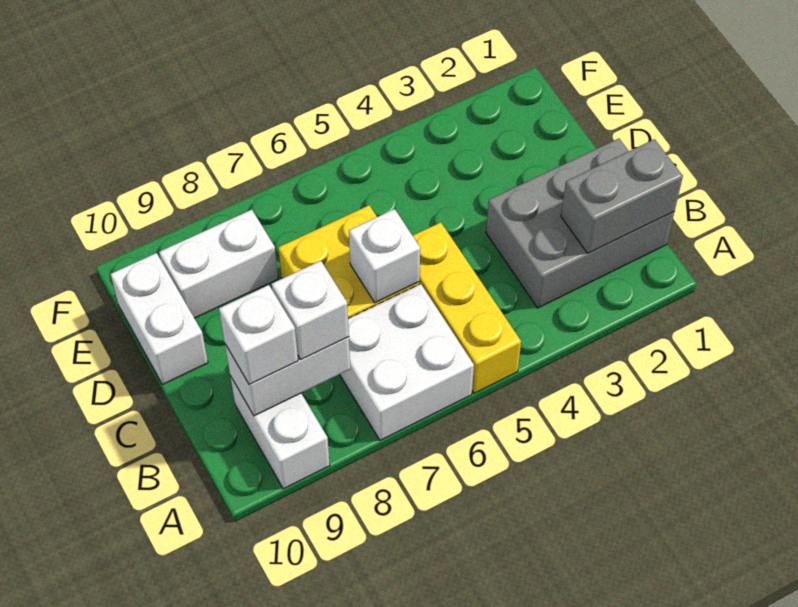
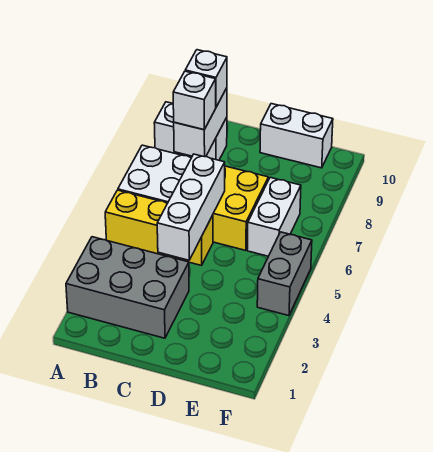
grey 2x3 brick [486,139,674,308] -> grey 2x3 brick turned to [66,237,189,338]
grey 1x2 brick [561,139,683,253] -> grey 1x2 brick moved to [257,232,312,316]
white 1x1 brick [349,209,420,303] -> white 1x3 brick [157,154,225,260]
white 1x2 brick [159,210,278,318] -> white 1x2 brick moved to [247,177,301,256]

